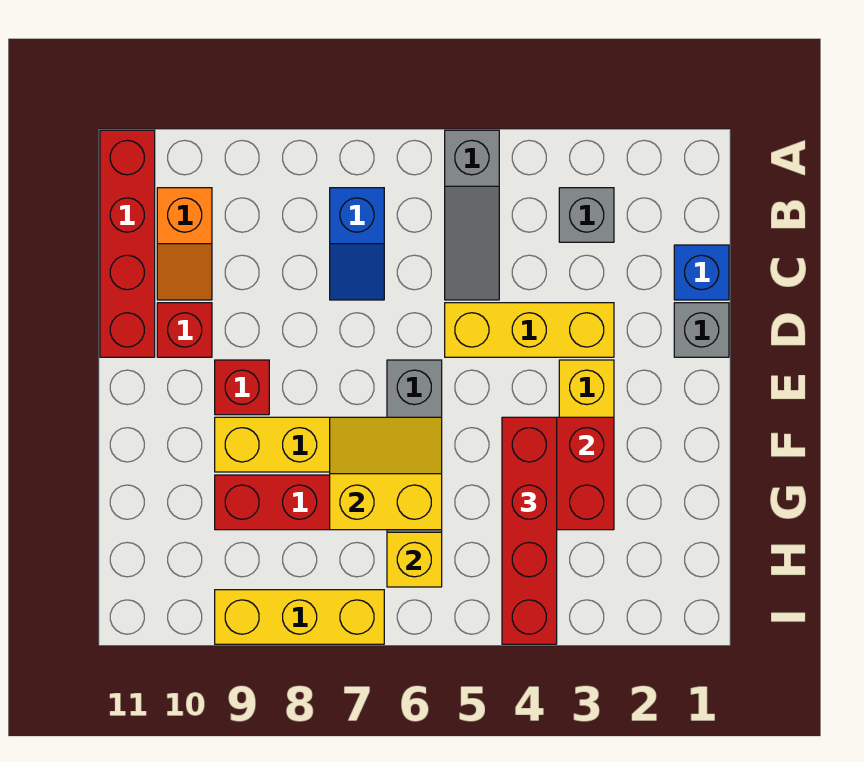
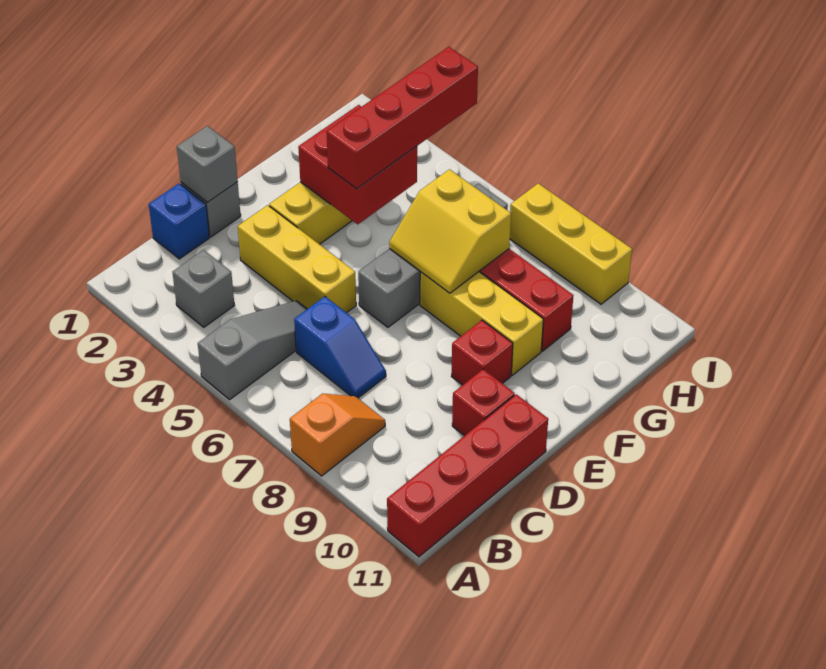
blue 1x2 slope [330,188,384,300] -> blue 1x2 slope turned to [294,296,386,398]
orange 1x2 slope [157,188,212,300] -> orange 1x2 slope moved to [290,394,385,476]
none -> grey 1x1 brick [177,126,238,202]
yellow 1x1 brick [387,532,442,587] -> none

